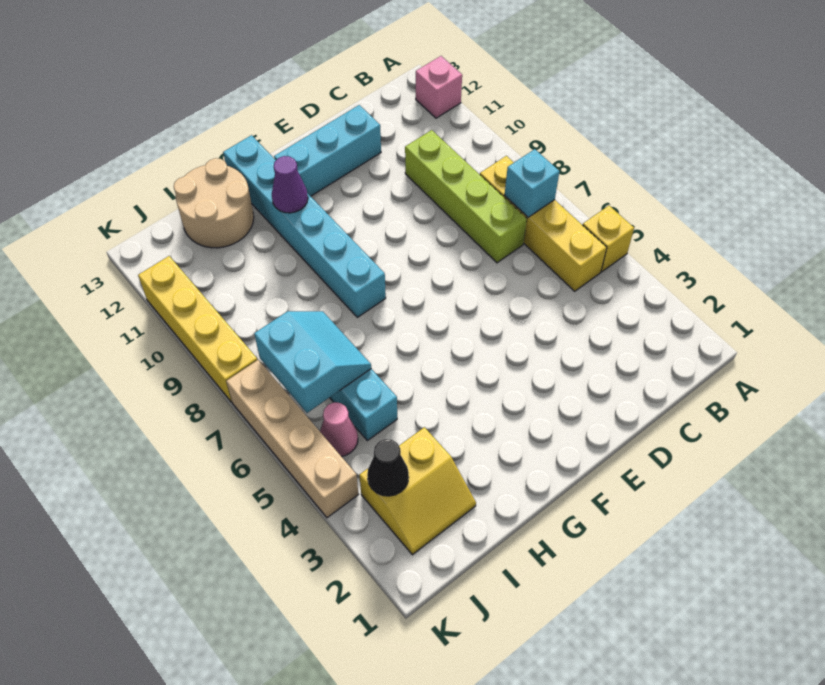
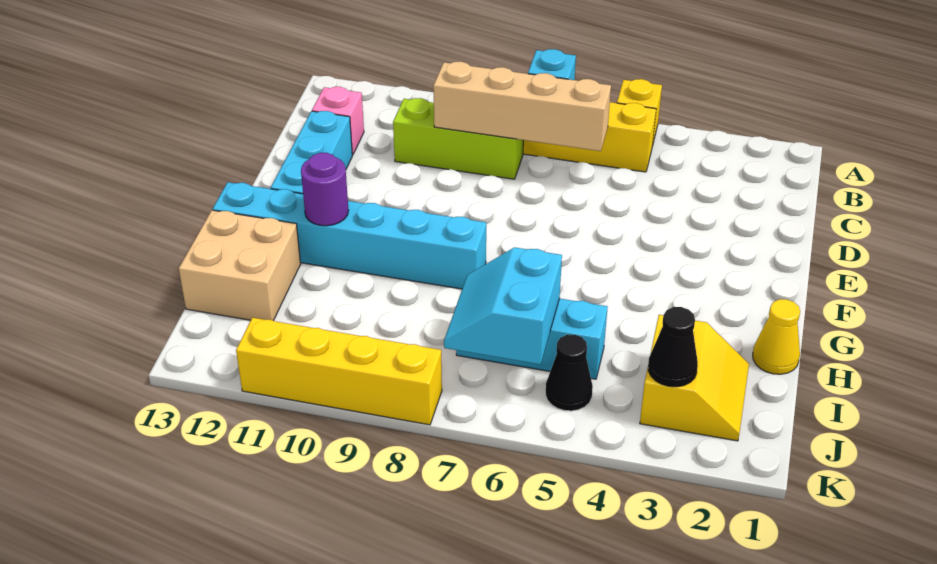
pink 1x1 brick [416,56,462,118] -> pink 1x1 brick moved to [312,87,364,155]
lime 1x4 brick [405,130,527,263] -> lime 1x3 brick [393,98,523,179]
purple 1x1 cone [272,156,308,213] -> purple 1x1 round brick [301,153,349,226]
none -> yellow 1x1 cone [753,299,800,374]
tan 2x2 round brick [174,158,254,248] -> tan 2x2 brick [179,210,301,321]
cyan 2x2 slope [254,311,371,413] -> cyan 2x2 slope turned to [444,247,562,364]
pink 1x1 cone [320,402,358,456] -> black 1x1 cone [545,335,593,411]
tan 1x4 brick [226,360,358,518] -> tan 1x4 brick moved to [433,62,611,151]

